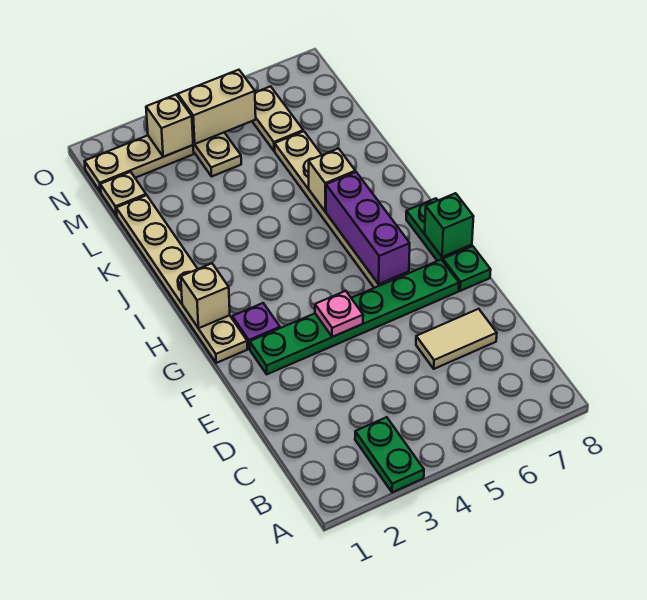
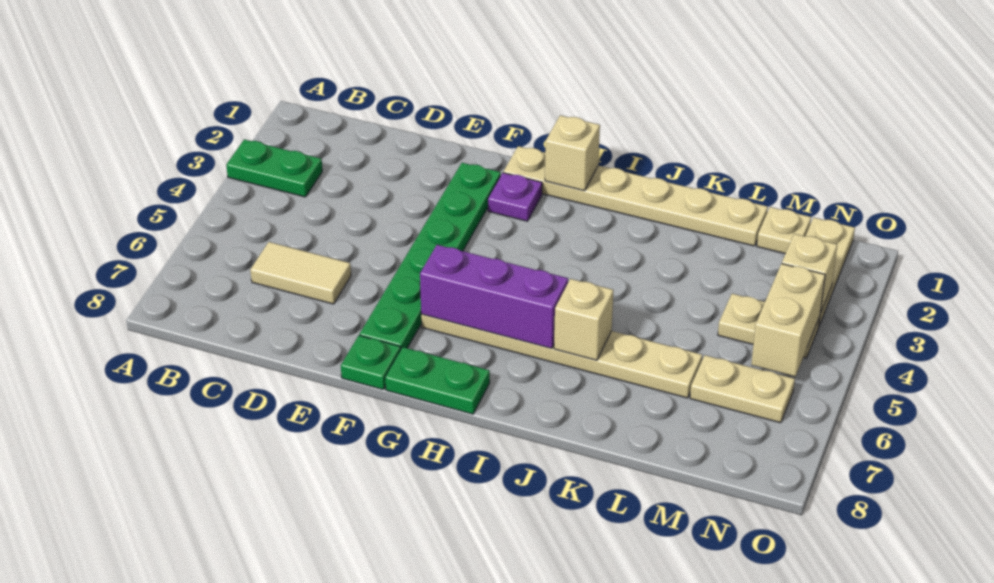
tan 1x2 tile [416,309,497,369] -> tan 1x2 tile turned to [250,242,351,304]
pink 1x1 plate [315,291,363,337] -> none
green 1x1 brick [425,193,474,257] -> none

